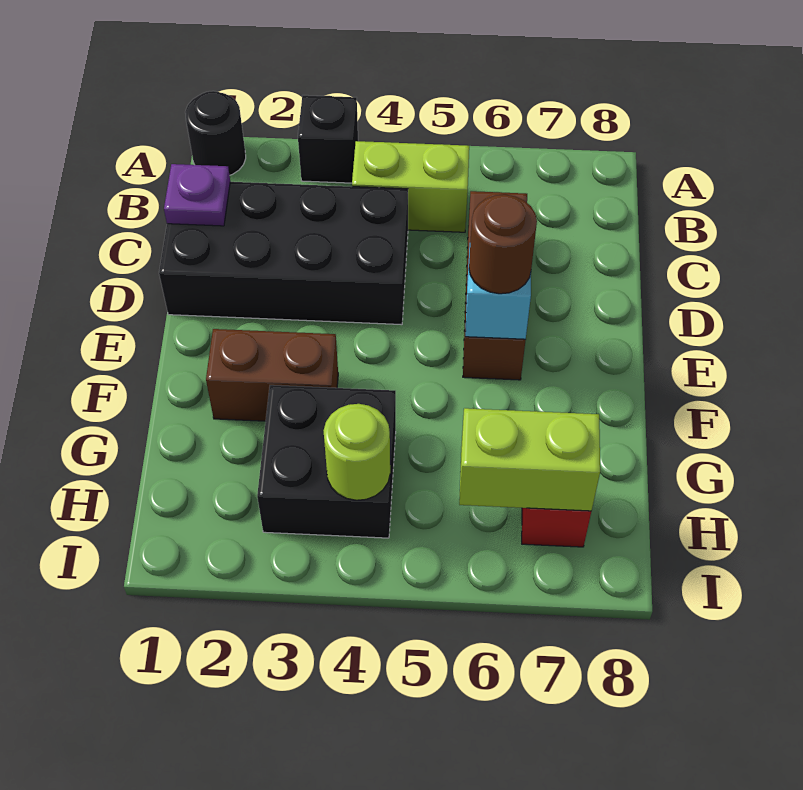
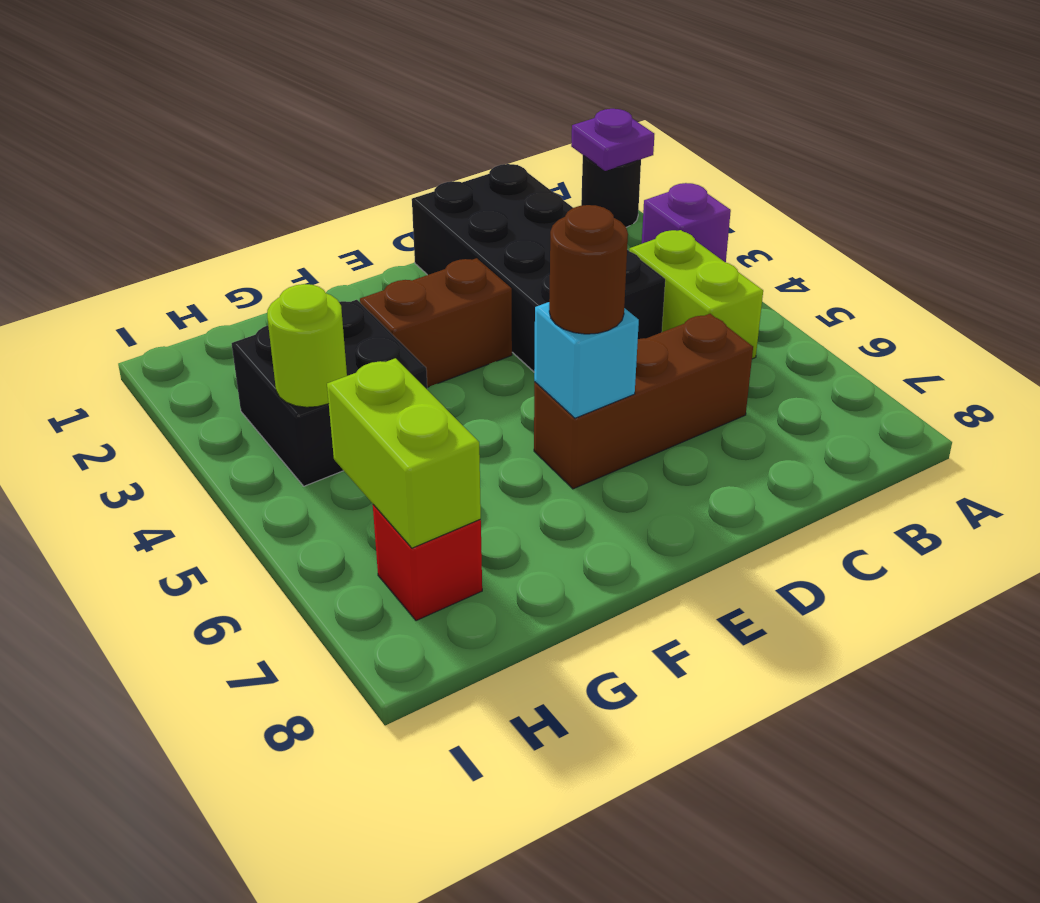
black 1x1 brick [298,95,358,183] -> purple 1x1 brick [642,183,731,262]
purple 1x1 plate [164,164,230,226] -> purple 1x1 plate moved to [571,109,654,171]
brown 1x2 brick [206,329,338,421] -> brown 1x2 brick turned to [360,258,512,387]

